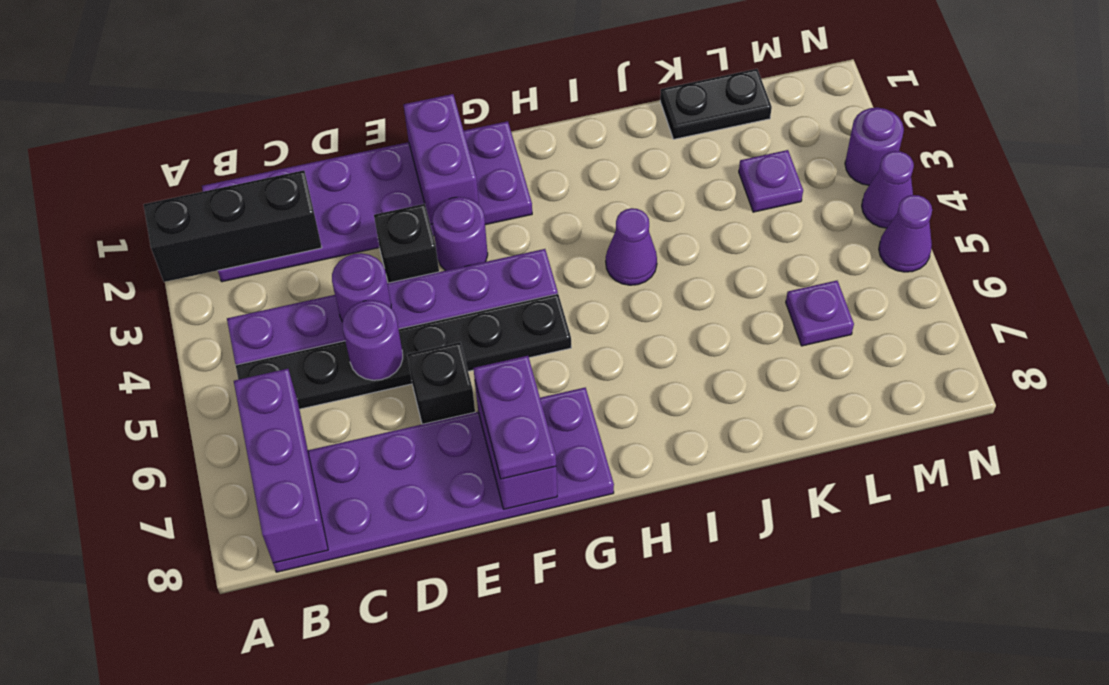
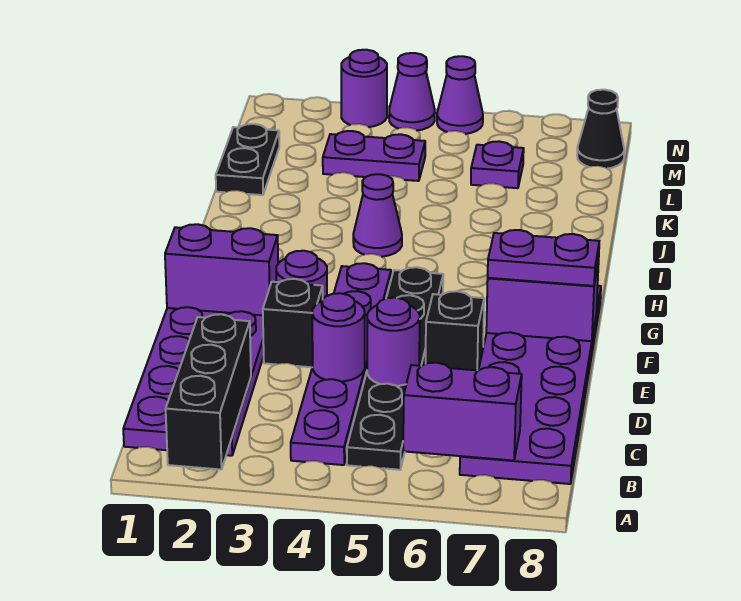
purple 1x3 brick [234,369,328,563] -> purple 1x2 brick [403,363,522,461]
purple 1x1 plate [739,150,803,212] -> purple 1x2 plate [323,131,425,181]
none -> black 1x1 cone [577,90,624,169]

